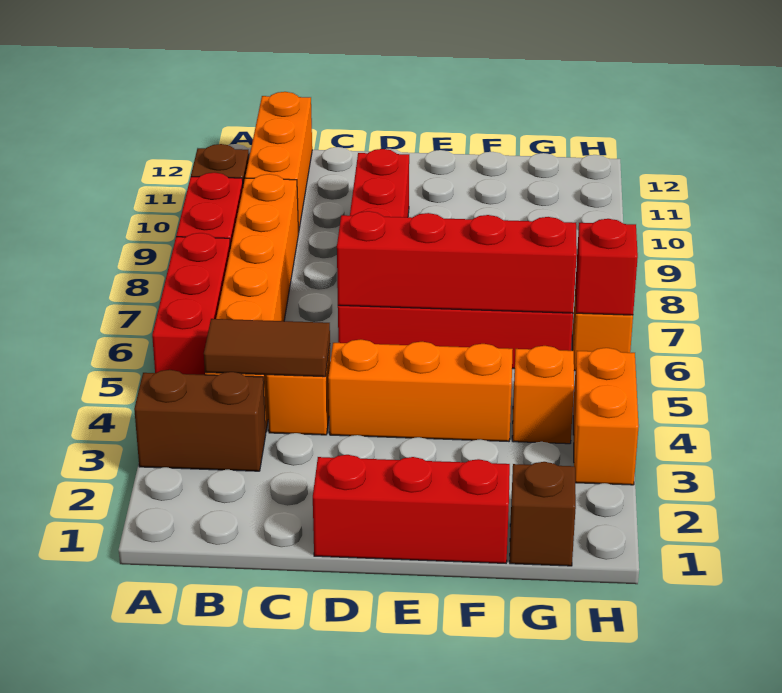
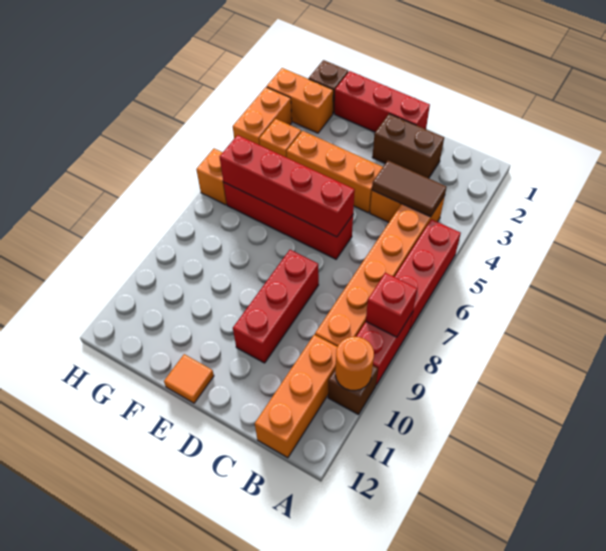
brown 1x2 brick [134,370,266,471] -> brown 1x2 brick moved to [372,114,444,178]
none -> orange 1x1 round brick [335,337,374,391]
none -> orange 1x1 tile [164,354,214,403]
none -> orange 1x2 brick [267,68,333,133]
red 1x1 brick [576,219,638,315] -> red 1x1 brick moved to [366,273,417,337]

